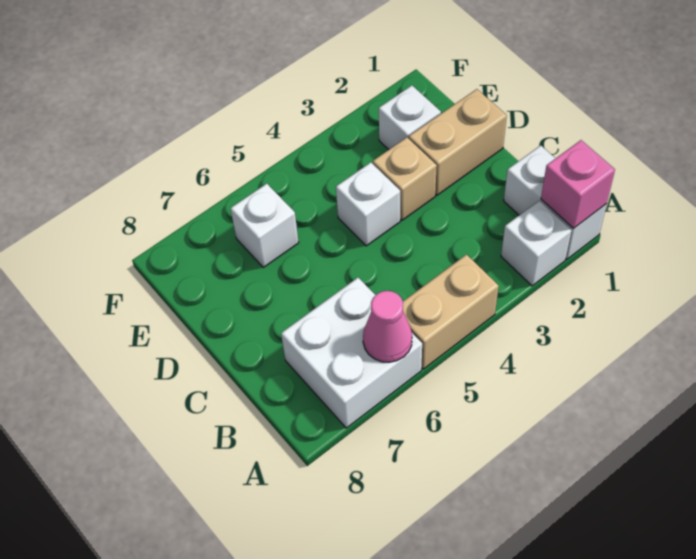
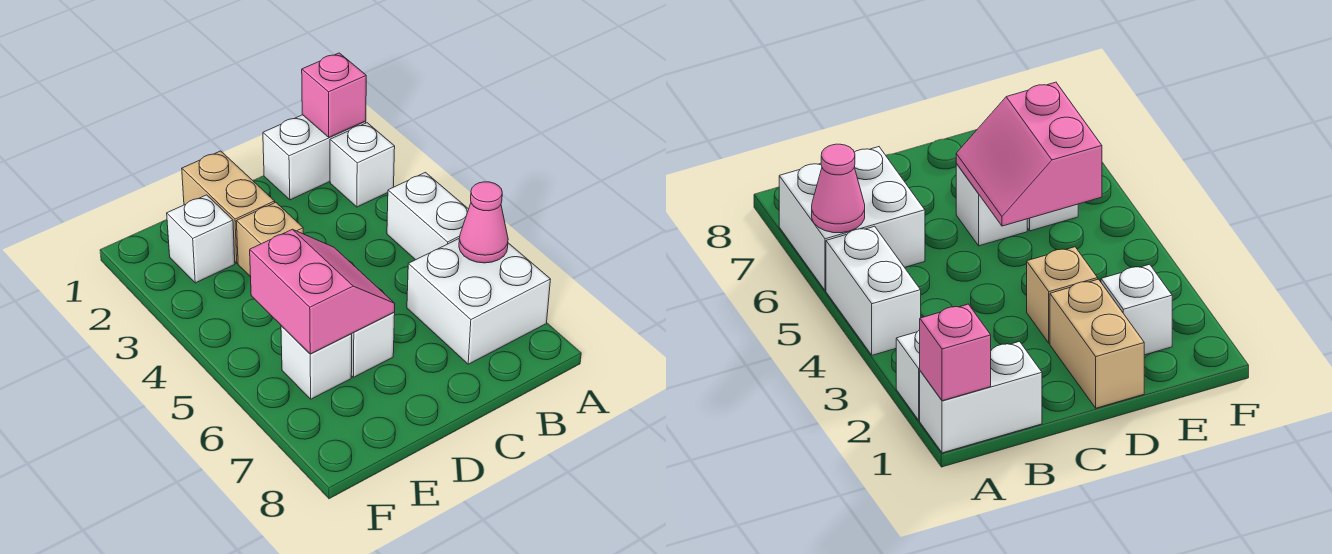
tan 1x2 brick [403,255,499,369] -> white 1x2 brick [387,172,469,260]
white 1x1 brick [336,162,400,246] -> white 1x1 brick moved to [351,313,395,377]
none -> pink 2x2 slope [250,229,395,354]

